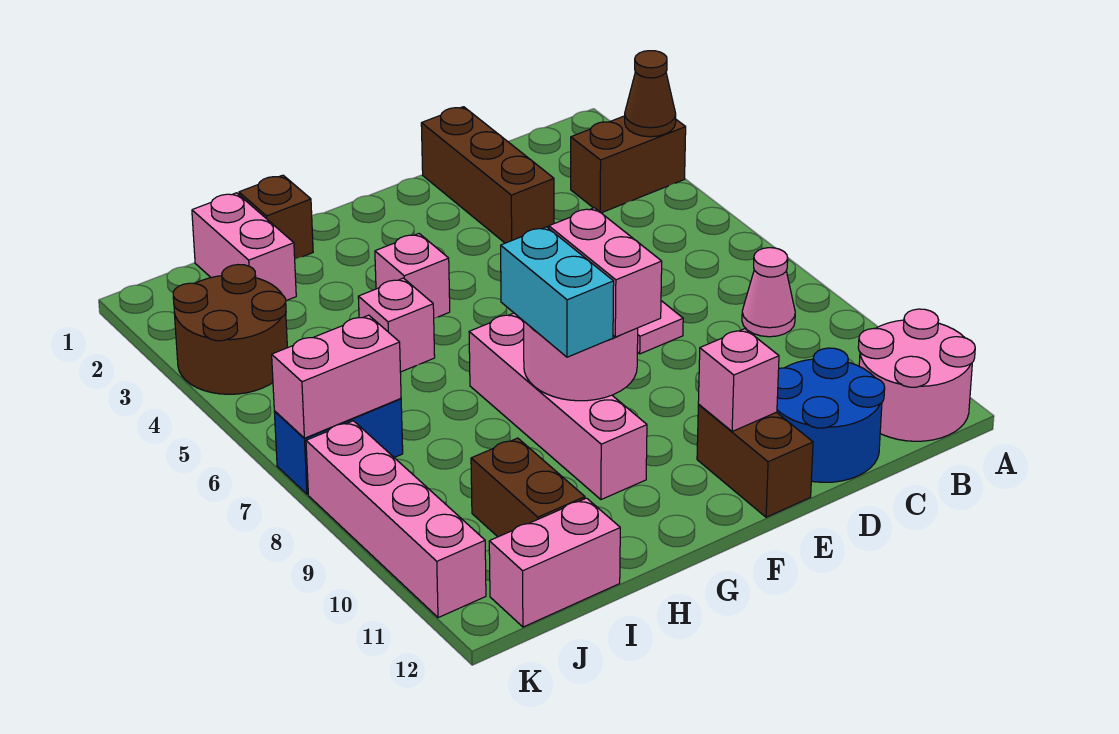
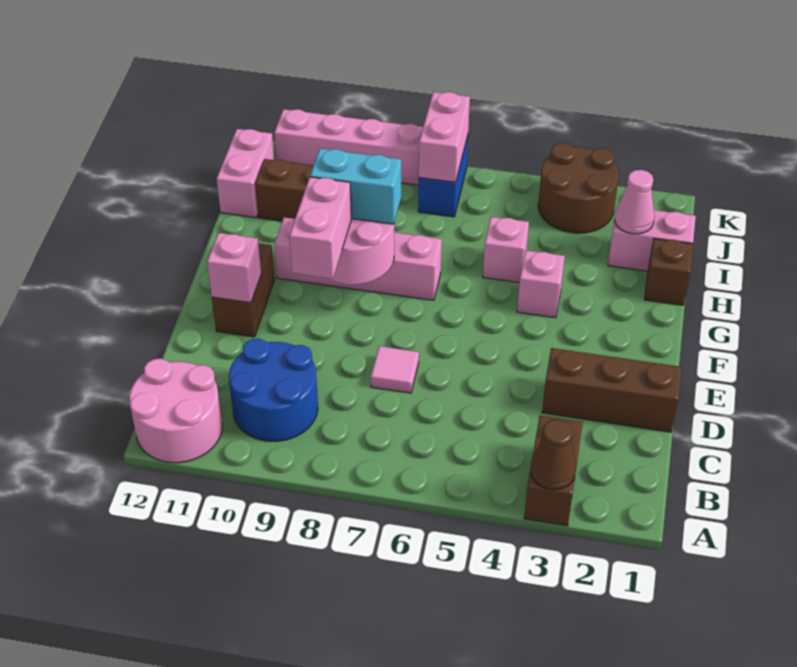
pink 1x1 cone [742,248,795,337] -> pink 1x1 cone moved to [615,170,654,234]
blue 2x2 round brick [777,348,885,482] -> blue 2x2 round brick moved to [229,339,318,441]
brown 1x2 brick [697,405,813,517] -> brown 1x2 brick turned to [212,243,275,337]
pink 1x2 brick [549,208,662,337] -> pink 1x2 brick turned to [289,177,351,279]

